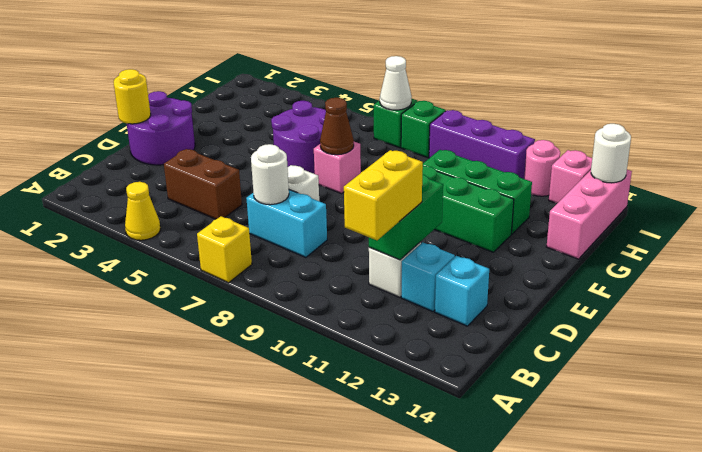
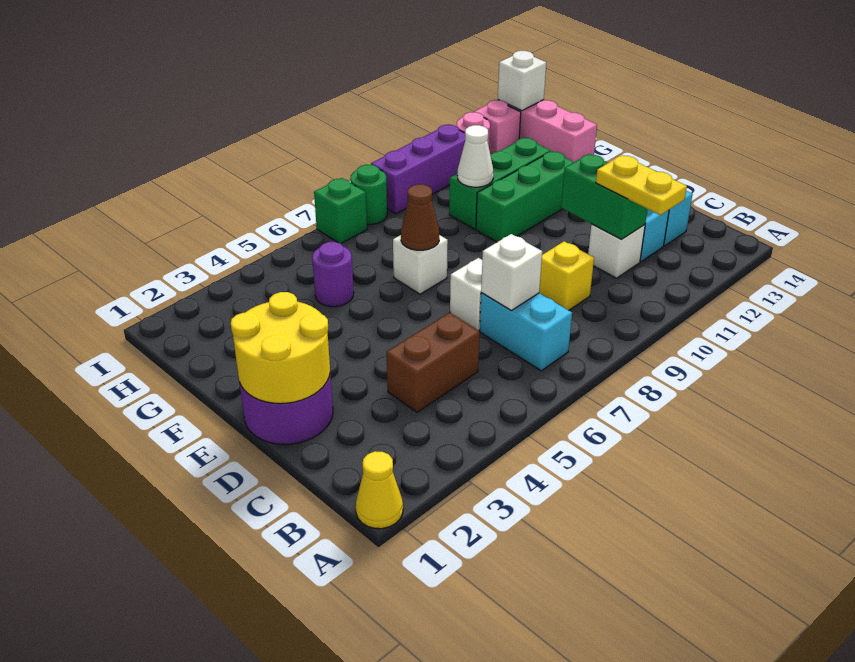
yellow 1x1 cone [125,182,160,240] -> yellow 1x1 cone moved to [356,451,403,529]
yellow 1x1 brick [197,216,252,283] -> yellow 1x1 brick moved to [539,241,594,310]
yellow 1x2 brick [344,150,423,240] -> yellow 1x2 plate [596,155,687,215]
cyan 1x2 brick [246,190,327,257] -> cyan 1x2 brick turned to [480,293,572,371]
white 1x1 round brick [251,144,289,205] -> white 1x1 brick [481,234,542,311]
yellow 1x1 round brick [114,69,151,124] -> yellow 2x2 round brick [231,292,330,404]
purple 2x2 round brick [271,101,326,174] -> purple 1x1 round brick [312,242,354,307]
pink 1x1 brick [314,142,361,194] -> white 1x1 brick [393,235,448,294]
white 1x1 cone [380,56,412,110] -> white 1x1 cone moved to [458,125,493,187]
green 1x1 brick [401,101,446,157] -> green 1x1 round brick [350,165,387,225]
white 1x1 round brick [591,124,631,183] -> white 1x1 brick [498,51,546,111]

